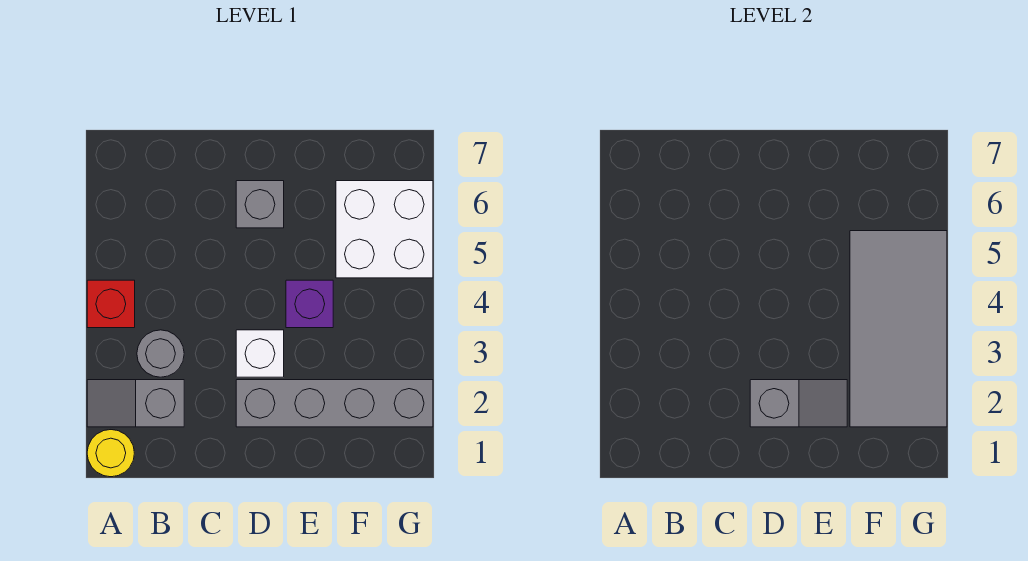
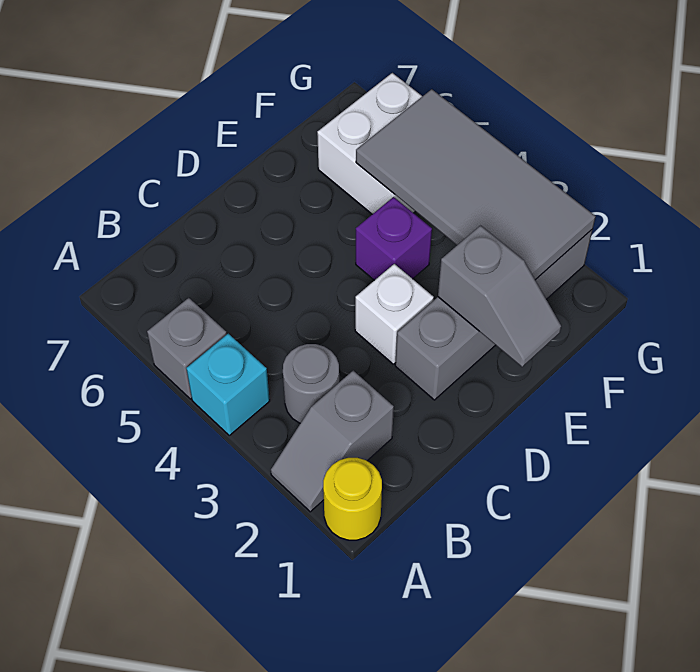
red 1x1 brick [87,280,135,328] -> cyan 1x1 brick [186,334,270,435]
grey 1x2 slope [750,380,847,427] -> grey 1x2 slope turned to [438,226,561,367]
grey 1x1 brick [236,181,284,228] -> grey 1x1 brick moved to [147,298,227,399]

